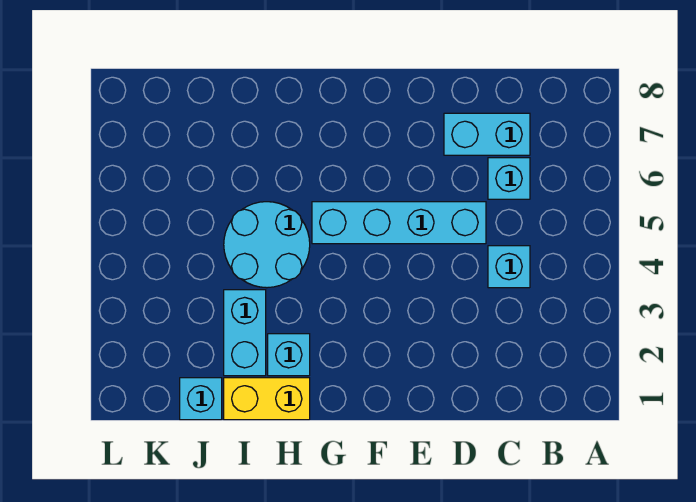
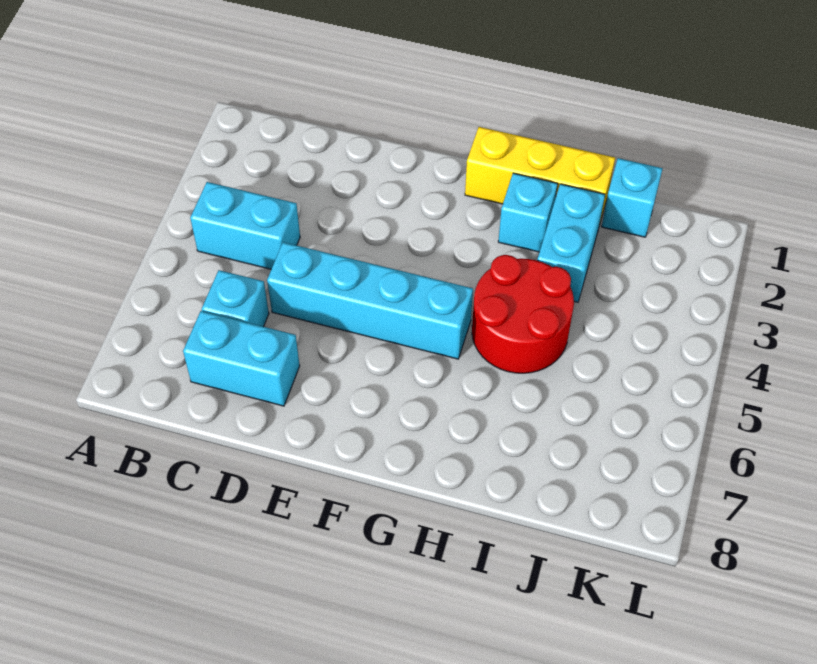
cyan 1x1 brick [488,246,530,288] -> cyan 1x2 brick [190,182,300,269]
yellow 1x2 brick [224,378,310,420] -> yellow 1x3 brick [465,127,615,222]
cyan 2x2 round brick [224,202,310,288] -> red 2x2 round brick [472,255,574,373]

